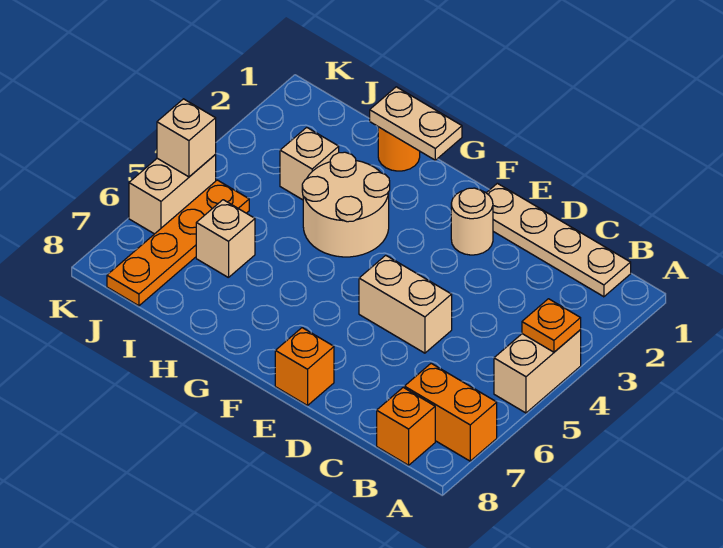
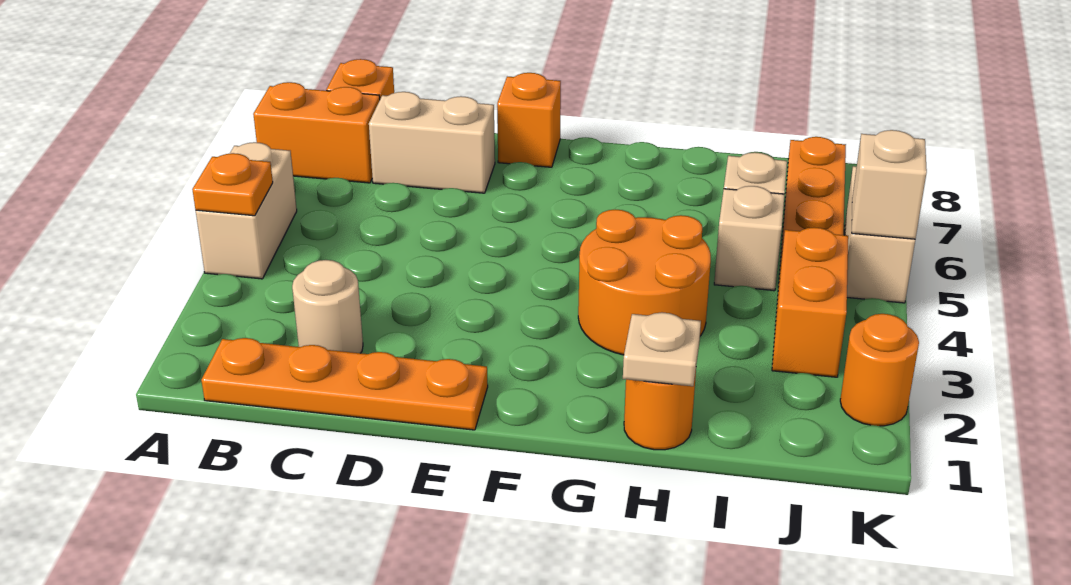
tan 1x4 plate [487,183,631,297] -> orange 1x4 plate [201,338,488,430]
tan 1x2 brick [359,255,452,353] -> tan 1x2 brick moved to [369,92,495,193]
tan 1x1 round brick [451,188,493,255] -> tan 1x1 round brick moved to [292,260,363,353]
tan 1x2 plate [370,87,462,160] -> tan 1x1 plate [623,312,701,386]
tan 2x2 round brick [302,152,390,257] -> orange 2x2 round brick [578,209,711,355]
tan 1x1 brick [280,127,339,200] -> tan 1x1 brick moved to [714,186,784,291]
none -> orange 1x2 brick [772,227,848,377]
none -> orange 1x1 round brick [840,314,919,426]

